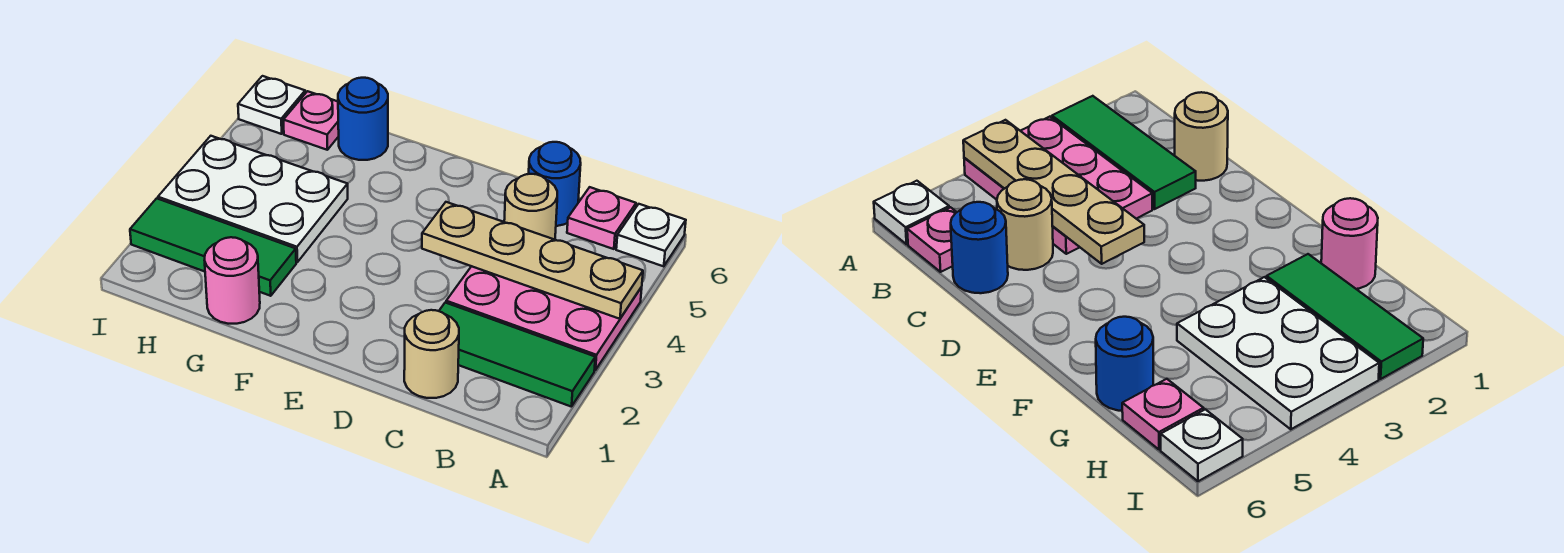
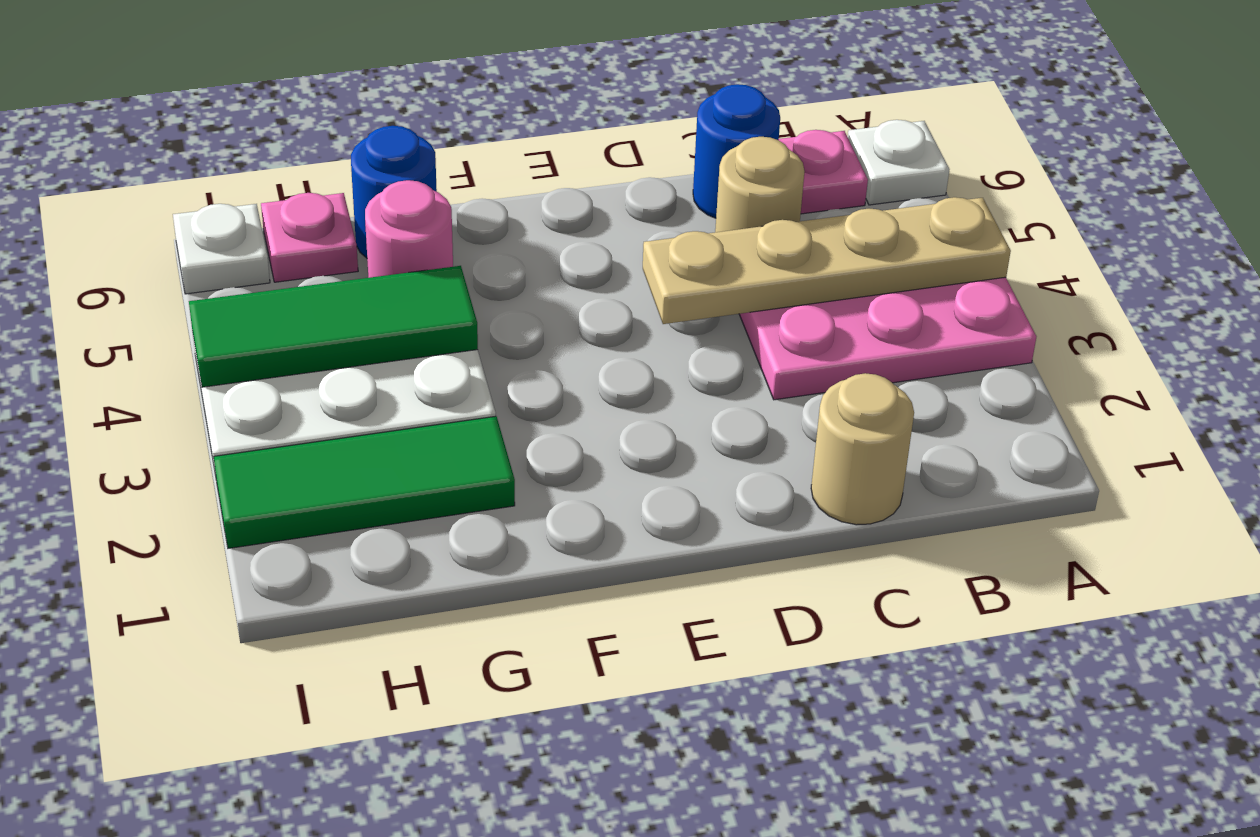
green 1x3 tile [439,303,595,407] -> green 1x3 tile moved to [189,266,478,387]
pink 1x1 round brick [204,237,260,324] -> pink 1x1 round brick moved to [365,180,453,278]

